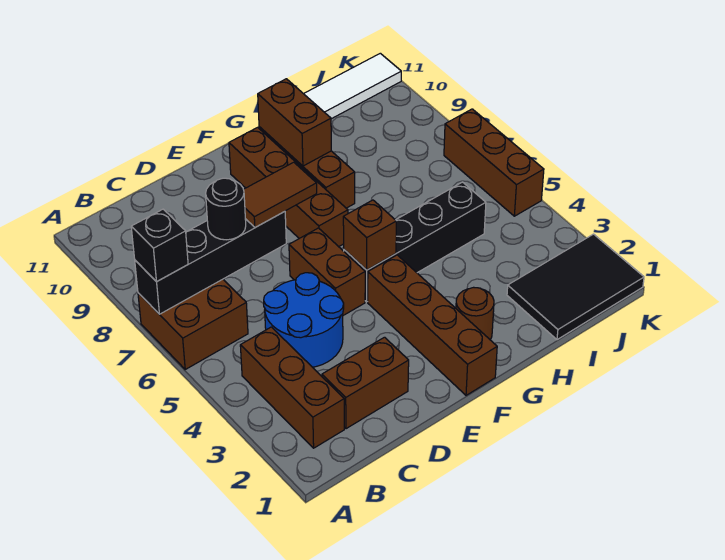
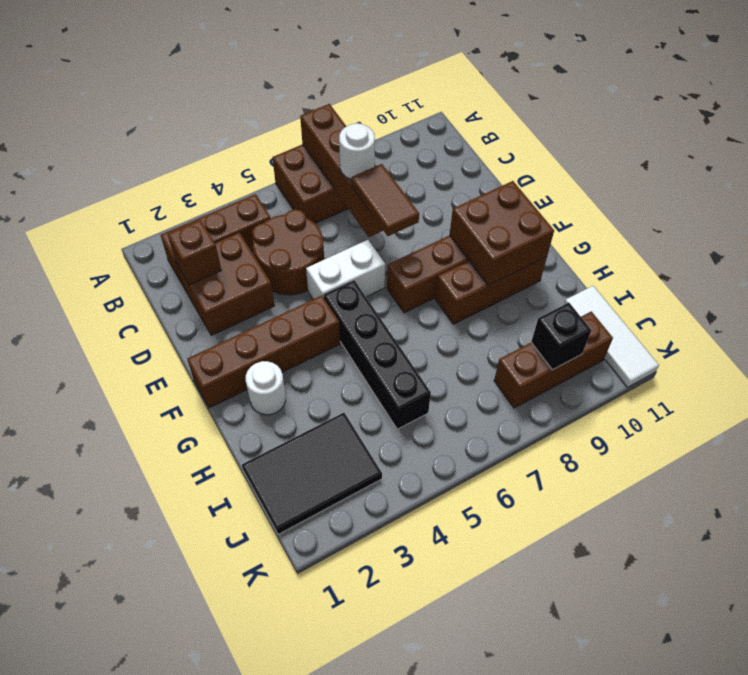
black 1x4 brick [135,212,286,314] -> brown 1x4 brick [300,104,383,237]
black 1x1 brick [131,209,188,282] -> black 1x1 brick moved to [531,303,591,370]
brown 1x2 brick [322,337,409,429] -> brown 2x2 brick [175,232,274,335]
blue 2x2 round brick [264,273,344,367] -> brown 2x2 round brick [252,209,324,295]
black 1x1 round brick [206,178,246,240] -> white 1x1 round brick [339,123,375,179]
brown 1x2 brick [289,228,365,315] -> white 1x2 brick [306,240,385,299]
brown 1x1 brick [343,200,396,270] -> brown 1x1 brick moved to [168,220,221,285]
brown 1x1 round brick [456,287,494,339] -> white 1x1 round brick [246,361,286,415]
brown 1x2 brick [258,79,331,166] -> brown 2x2 brick [450,181,554,285]
black 2x3 tile [507,234,644,340] -> black 2x3 tile turned to [242,413,382,534]
brown 1x3 brick [444,109,544,216] -> brown 1x3 brick moved to [494,311,613,408]

